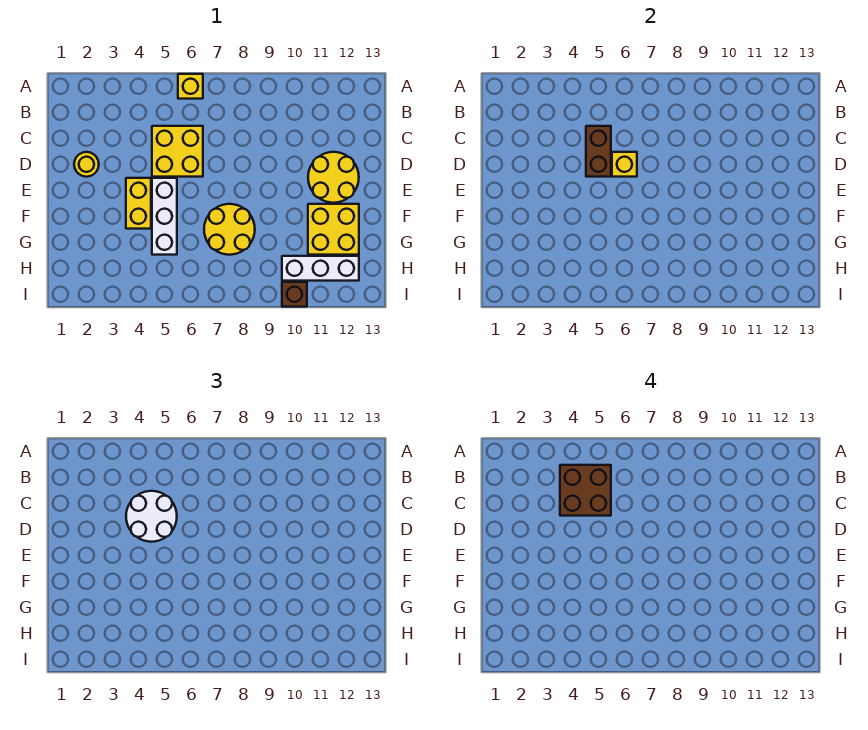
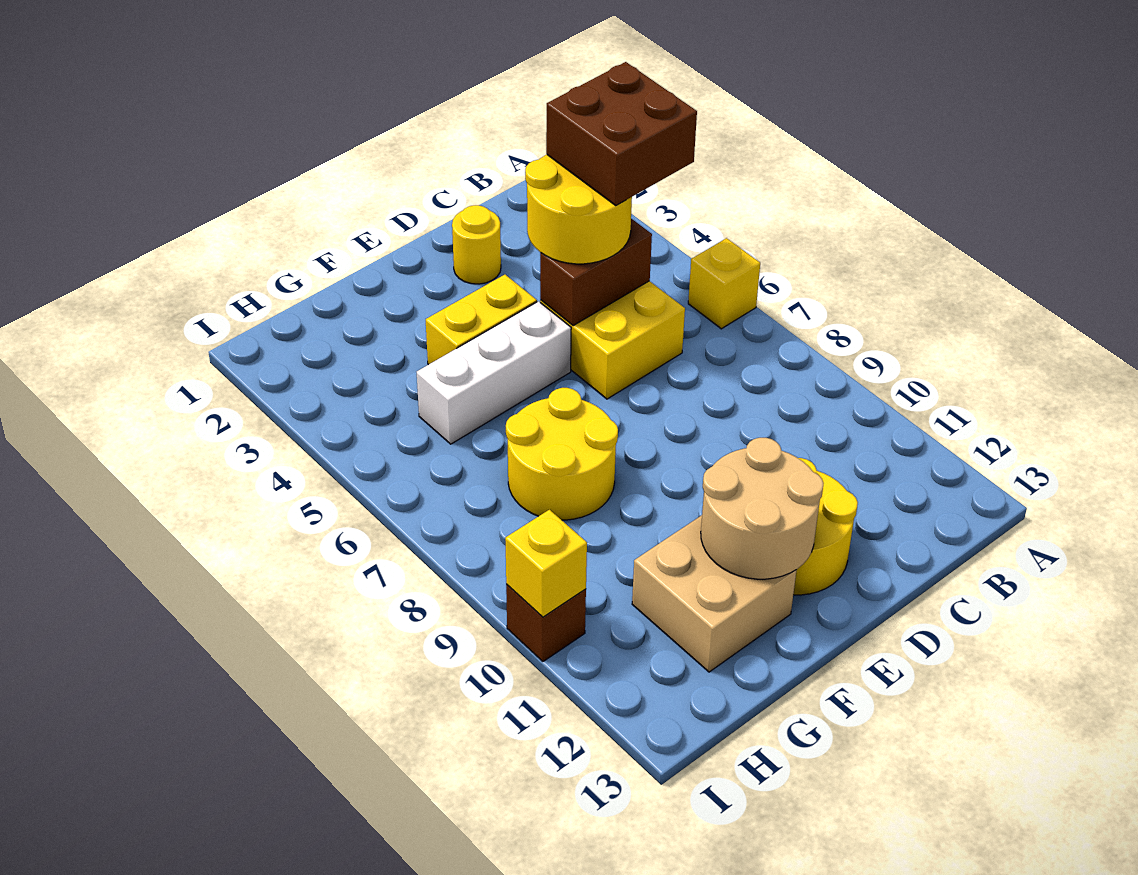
white 2x2 round brick [126,491,177,542] -> yellow 2x2 round brick [525,155,632,264]
yellow 1x1 brick [612,152,637,177] -> yellow 1x1 brick moved to [505,510,587,617]
none -> tan 2x2 round brick [701,438,824,579]
yellow 2x2 brick [308,204,359,255] -> tan 2x2 brick [632,515,796,672]
white 1x3 brick [282,256,359,281] -> none

